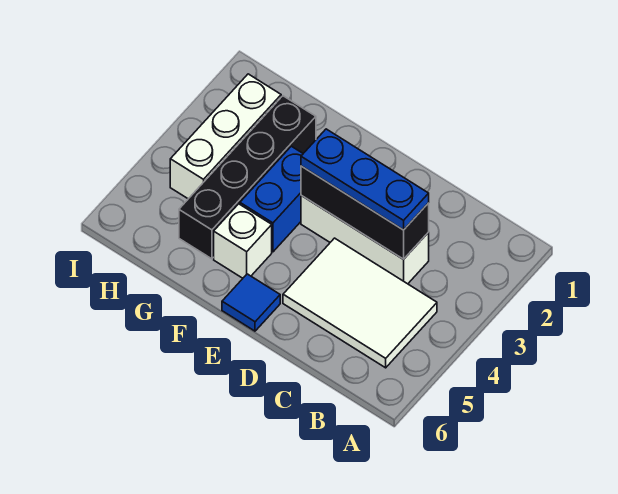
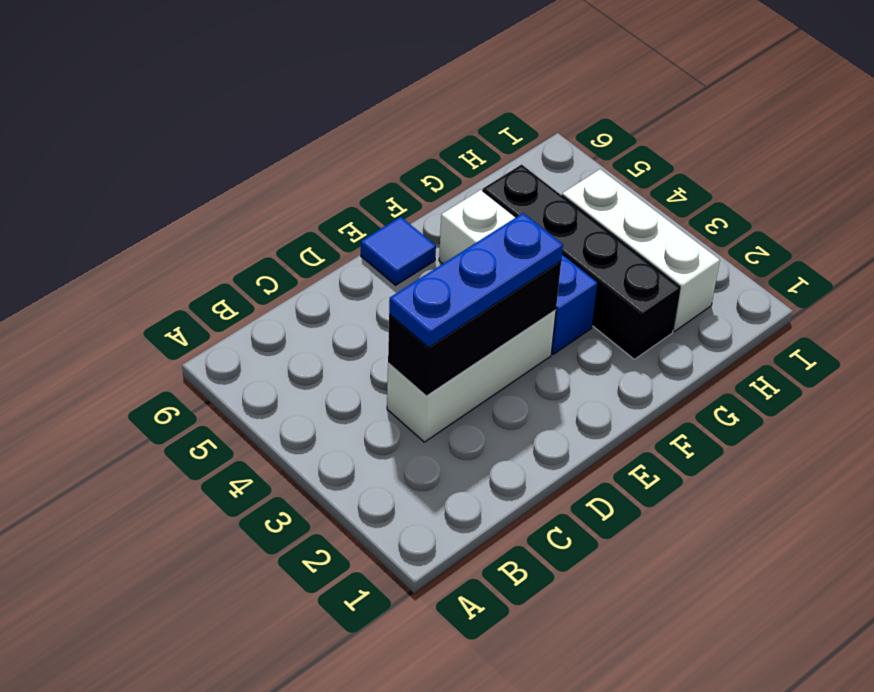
white 2x3 tile [283,238,437,368] -> none

